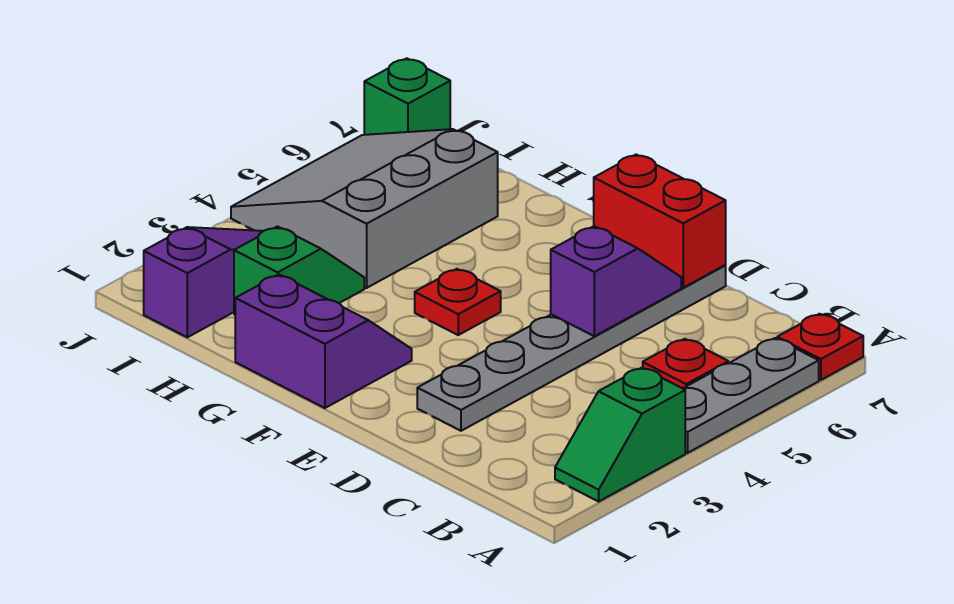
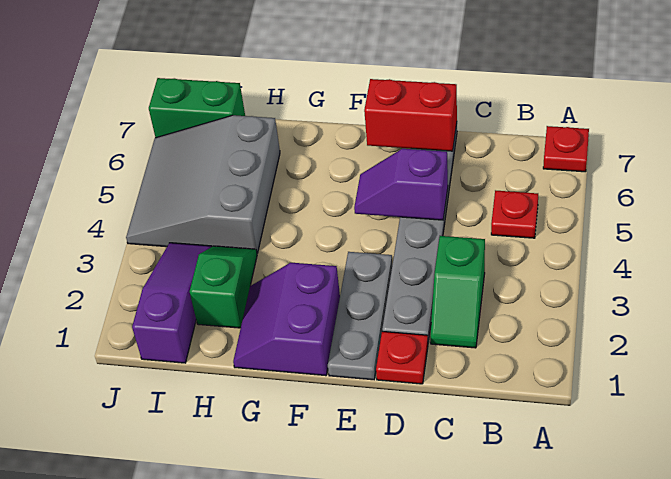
green 1x2 slope [555,368,685,501] -> green 1x2 slope moved to [430,236,485,348]
grey 1x3 plate [683,338,819,453] -> grey 1x3 plate moved to [328,252,392,380]
purple 1x2 slope [551,226,681,336] -> purple 1x2 slope turned to [354,149,448,220]
purple 2x2 slope [235,274,412,408] -> purple 2x2 slope turned to [233,263,340,376]
red 1x1 plate [415,269,501,335] -> red 1x1 plate moved to [376,331,428,384]
green 1x1 brick [364,58,450,135] -> green 1x2 brick [149,78,245,138]

